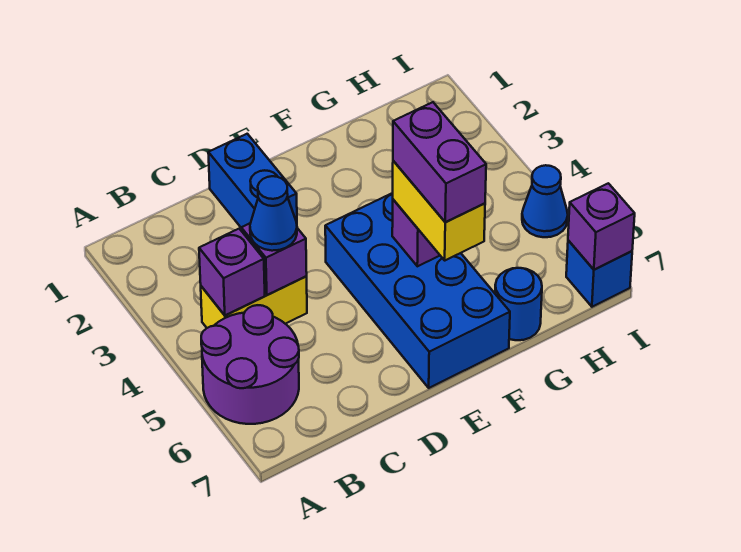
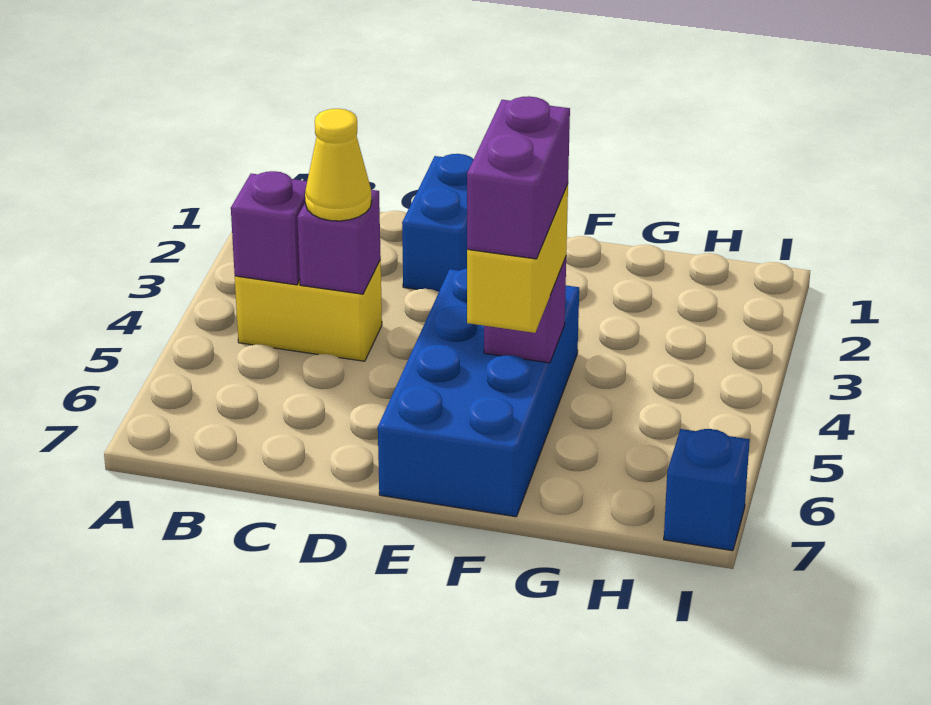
purple 2x2 round brick [201,305,299,424] -> none
blue 1x1 cone [250,176,297,251] -> yellow 1x1 cone [305,109,371,221]
blue 1x1 round brick [495,268,542,340] -> none
blue 1x1 cone [522,165,568,237] -> none
purple 1x1 brick [568,183,635,270] -> none

